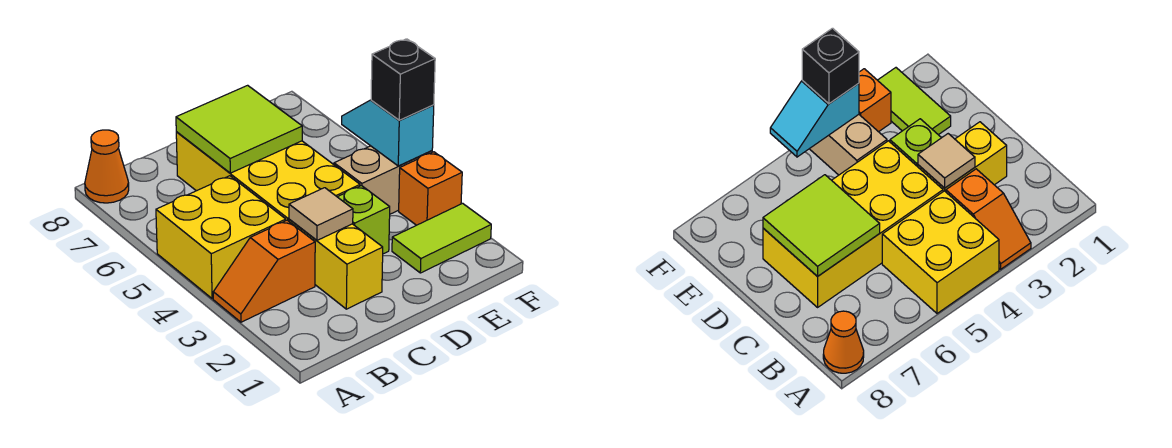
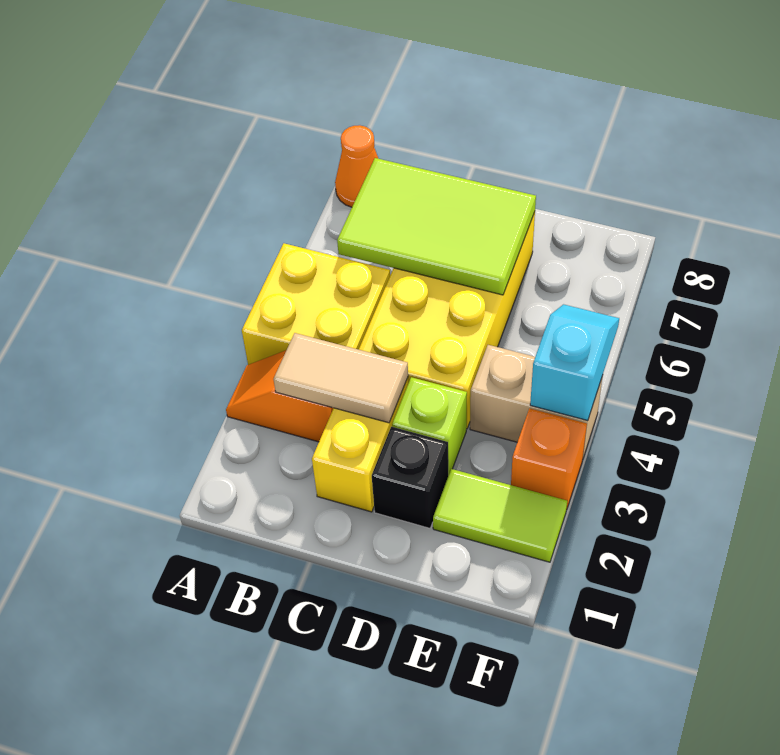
tan 1x1 tile [289,188,353,240] -> tan 1x2 tile [274,333,408,423]
lime 2x2 tile [176,85,302,173] -> lime 2x3 tile [337,158,536,295]
black 1x1 brick [371,39,435,120] -> black 1x1 brick moved to [372,427,448,528]

